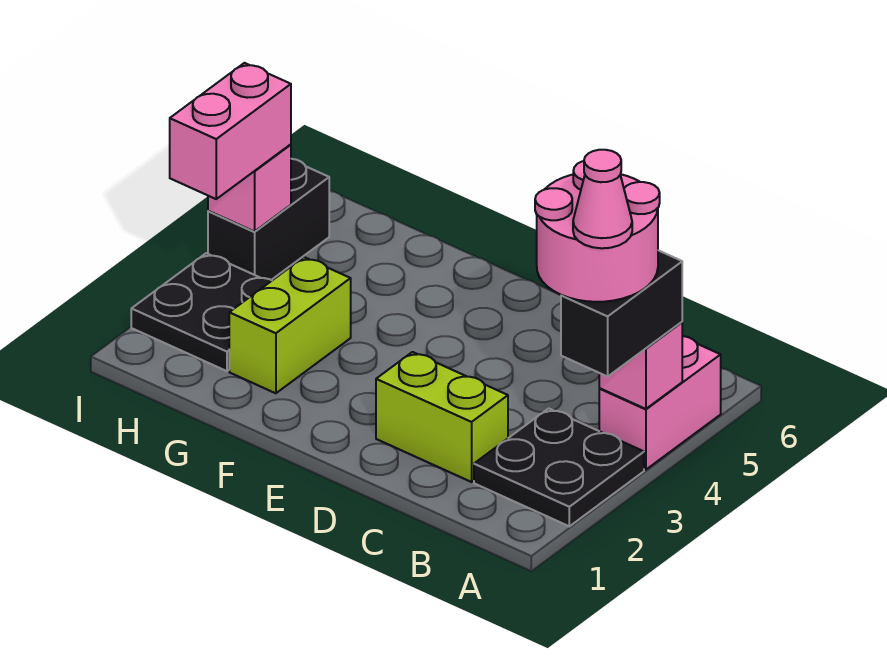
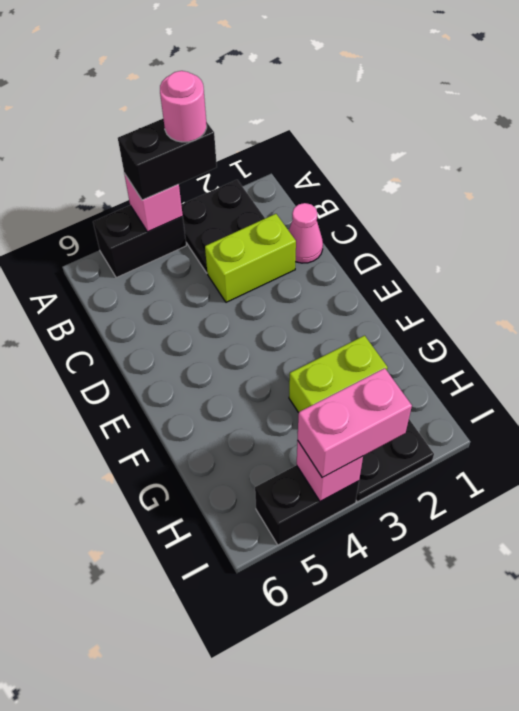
pink 2x2 round brick [535,161,660,302] -> pink 1x1 round brick [160,71,207,142]
pink 1x1 cone [573,150,632,248] -> pink 1x1 cone moved to [289,203,323,263]
pink 1x2 brick [599,336,721,470] -> black 1x2 brick [93,205,186,278]
lime 1x2 brick [376,352,508,482] -> lime 1x2 brick turned to [205,214,296,302]

